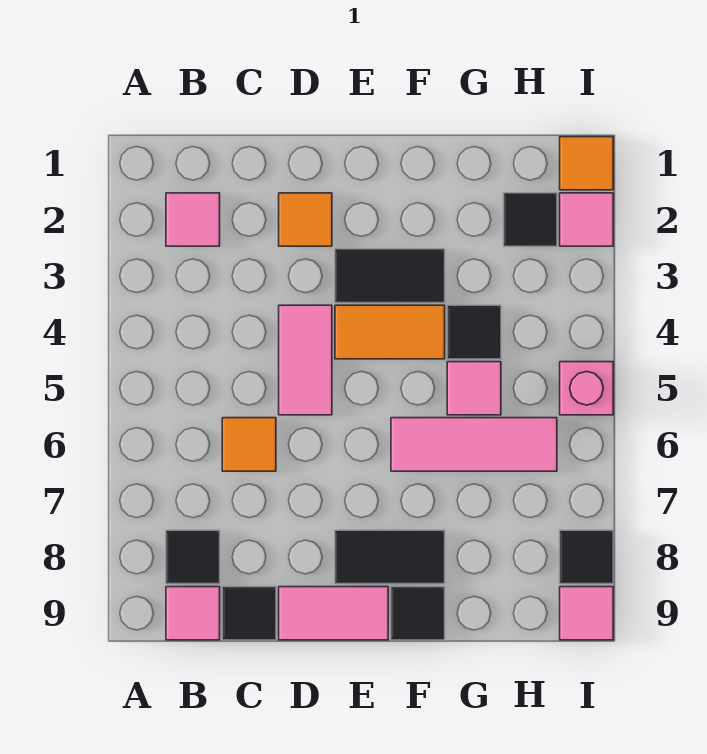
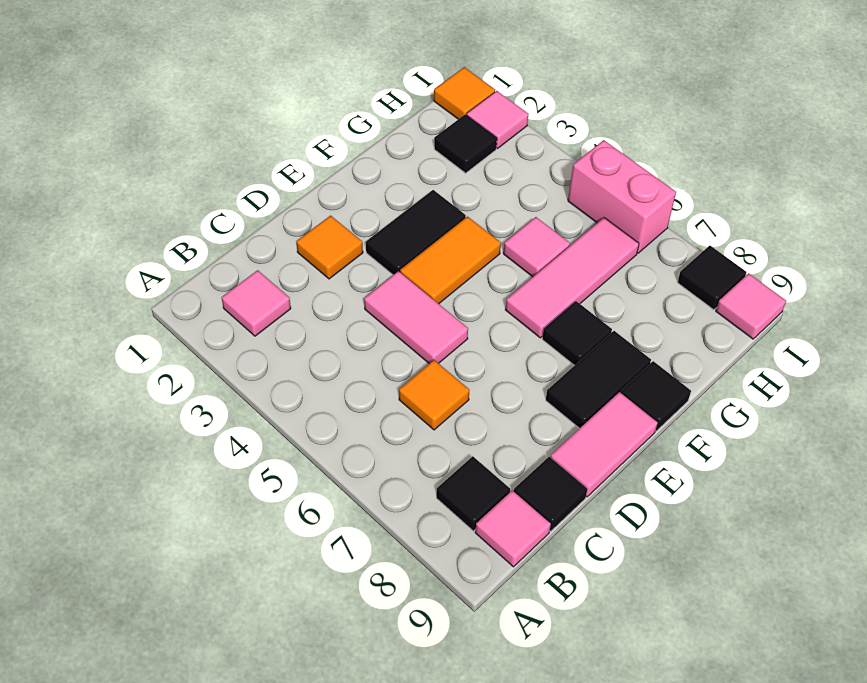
black 1x1 tile [447,305,501,359] -> black 1x1 tile moved to [542,301,612,366]
pink 1x1 brick [560,362,613,415] -> pink 1x2 brick [568,140,676,253]

